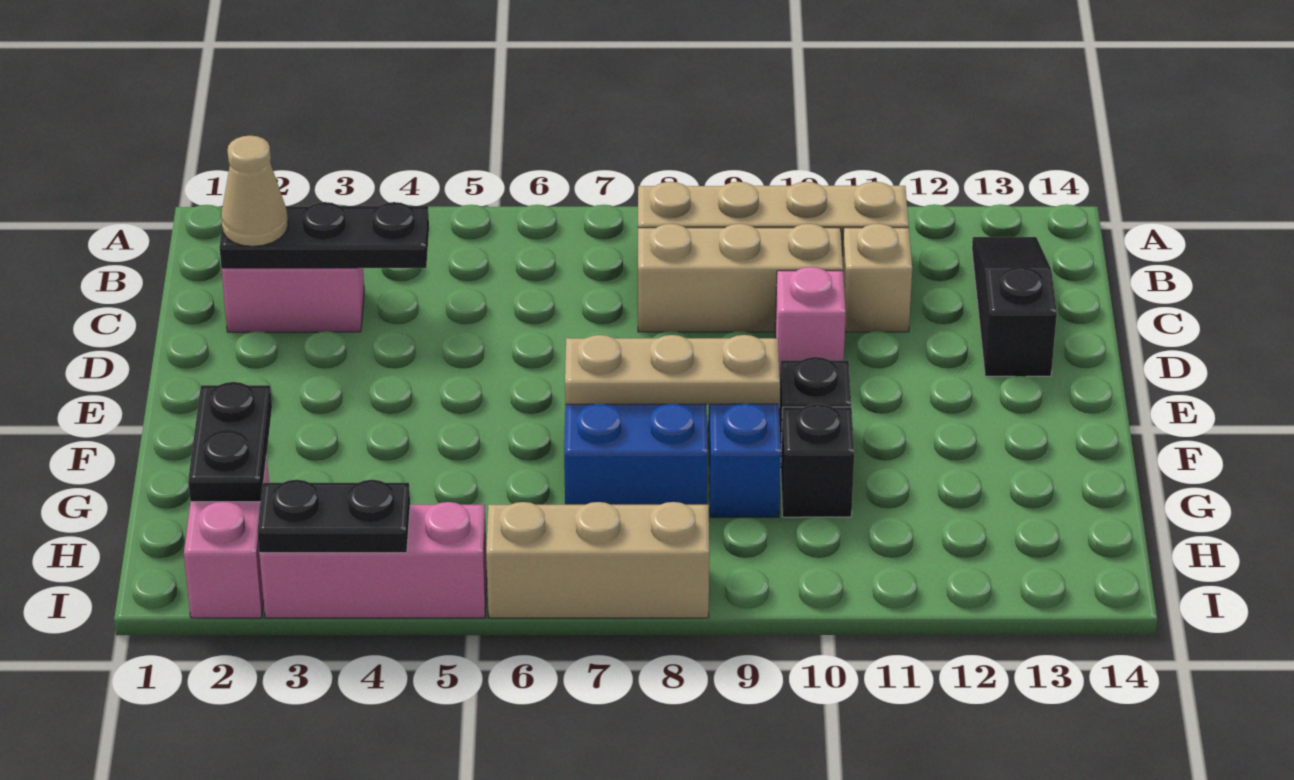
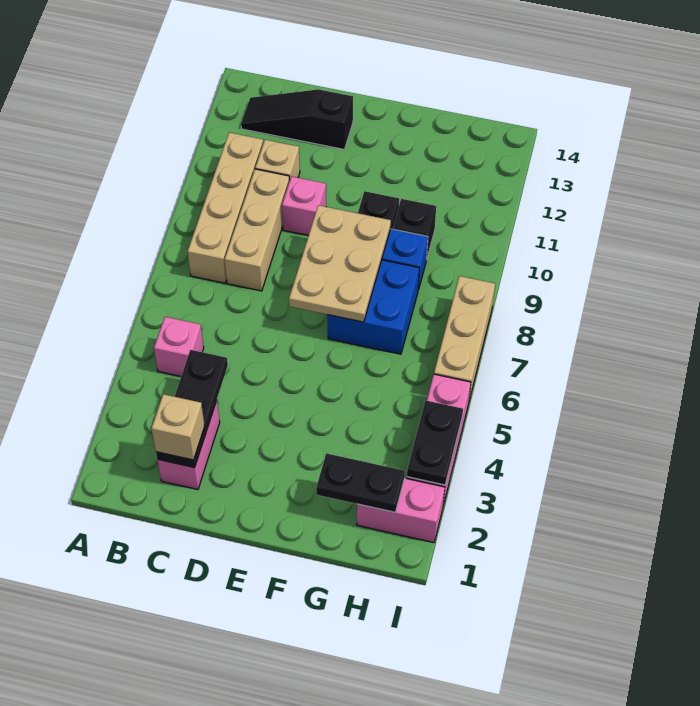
none -> pink 1x1 brick [154,317,204,376]
tan 1x1 cone [221,136,288,246] -> tan 1x1 brick [151,394,205,460]
tan 1x3 plate [565,335,780,404] -> tan 2x3 plate [289,205,391,322]

